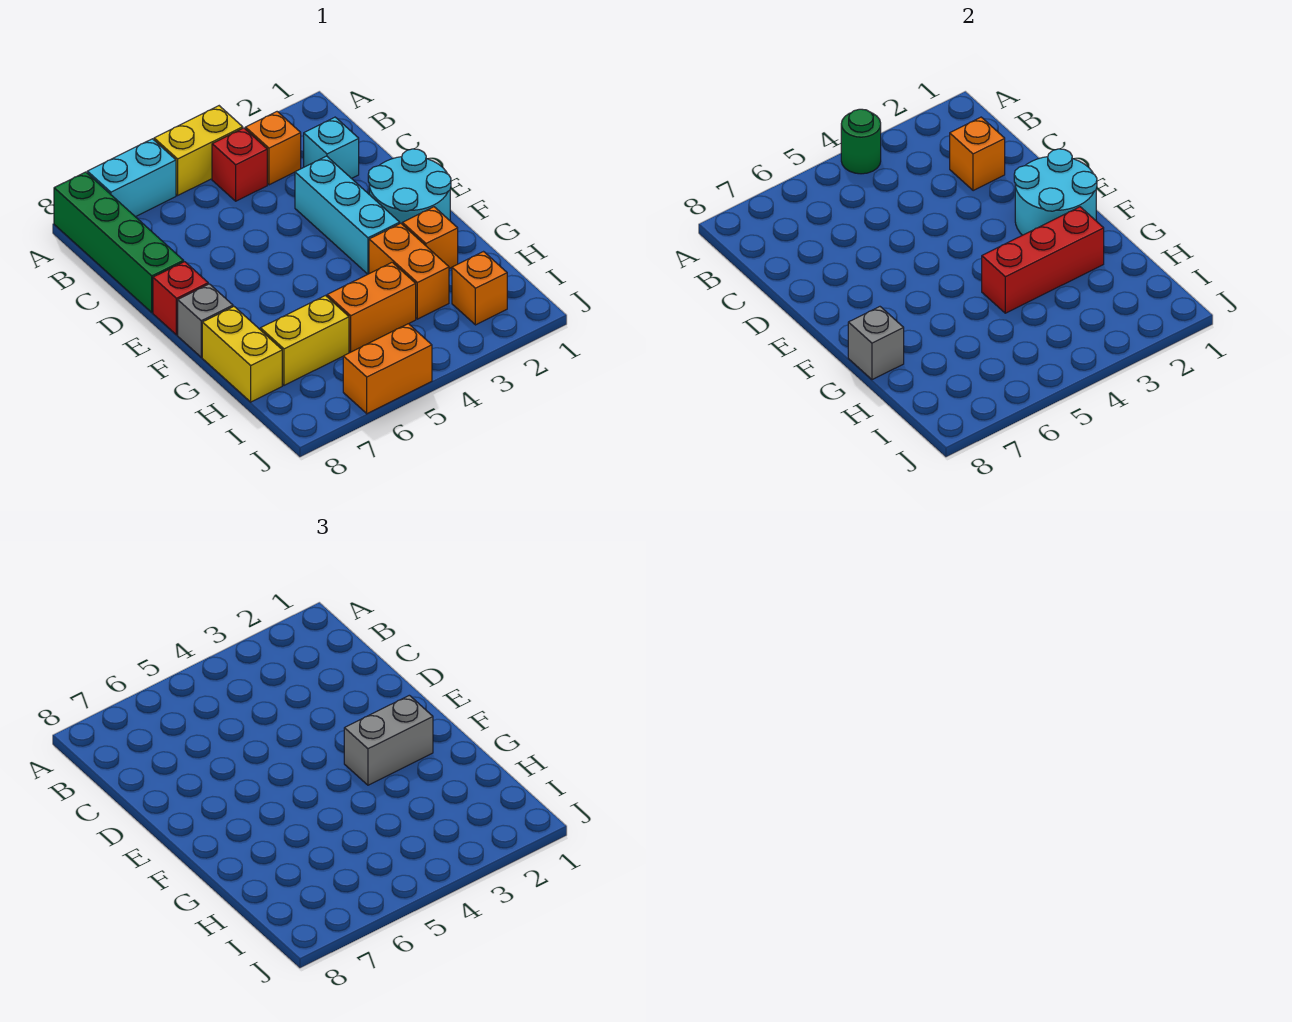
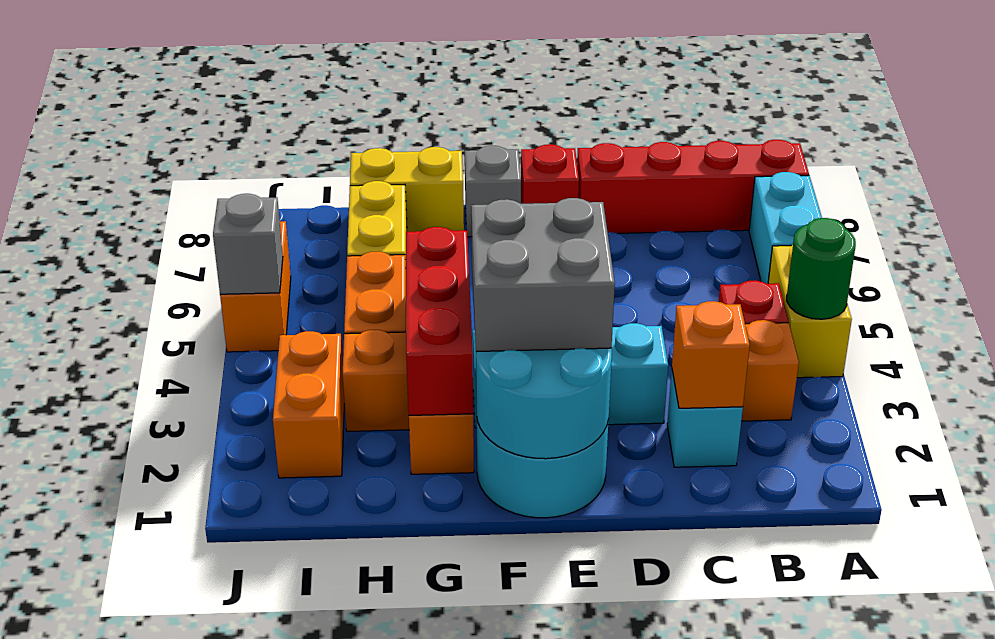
green 1x4 brick [54,172,184,312] -> red 1x4 brick [577,140,809,233]
grey 1x2 brick [344,695,433,785] -> grey 2x2 brick [471,198,615,352]
grey 1x1 brick [848,307,904,380] -> grey 1x1 brick moved to [213,194,283,294]
orange 1x1 brick [452,252,507,325] -> orange 1x2 brick [273,331,344,478]

